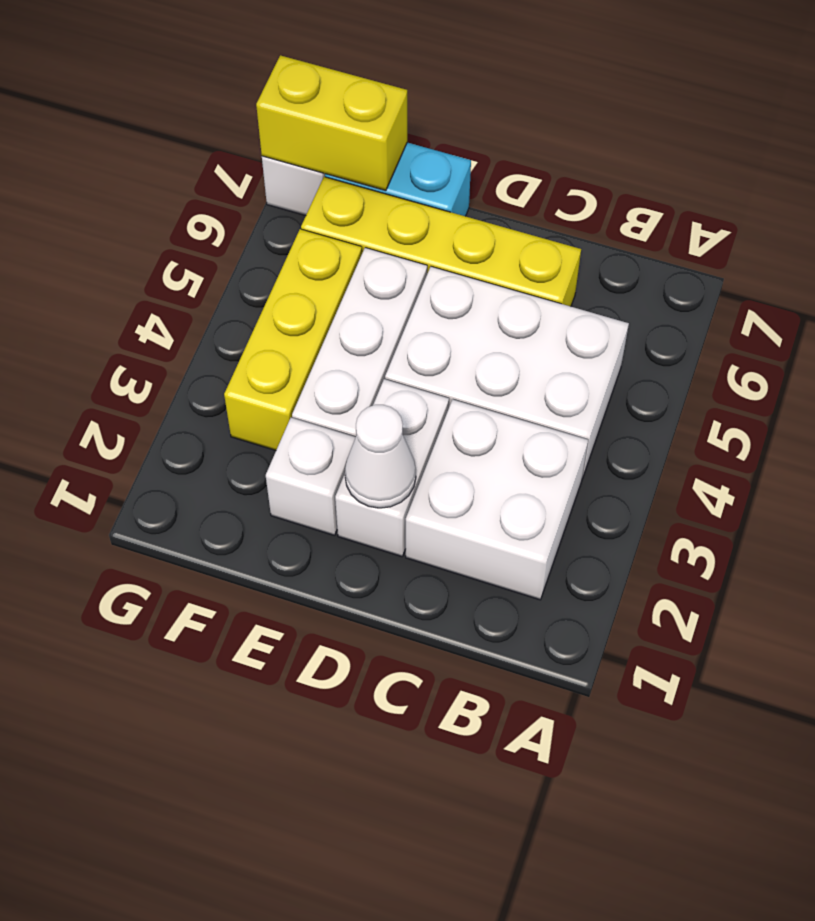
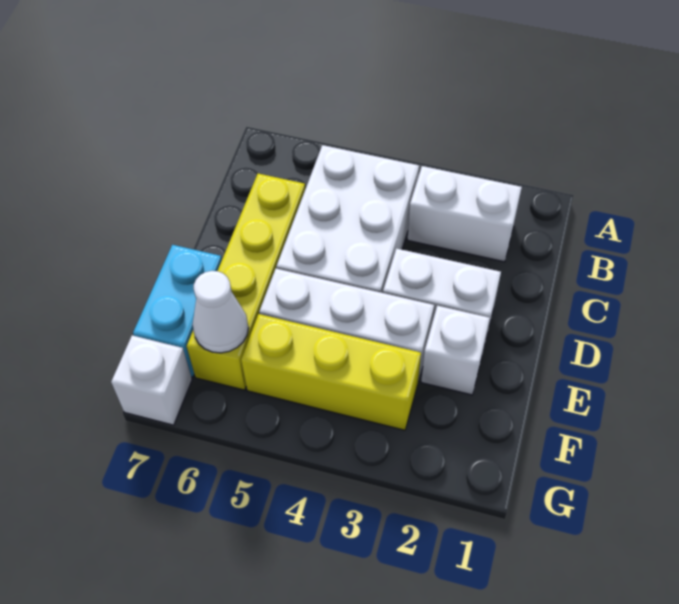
white 2x2 brick [406,400,588,600] -> white 1x2 brick [408,166,522,262]
white 1x1 cone [345,405,416,508] -> white 1x1 cone moved to [193,271,248,353]
yellow 1x2 brick [256,55,407,191] -> none

